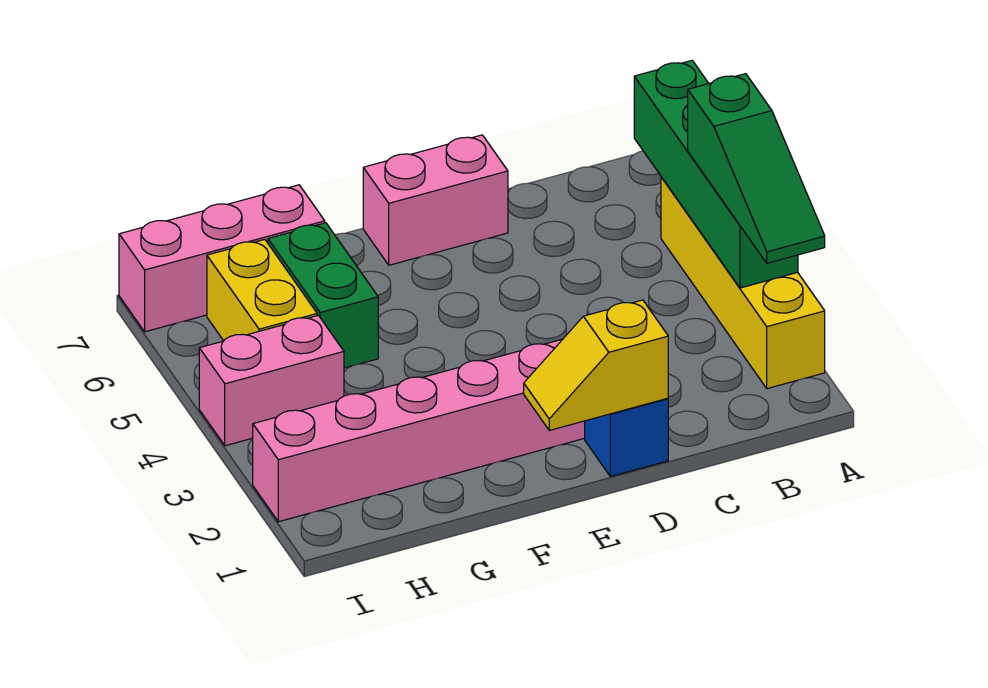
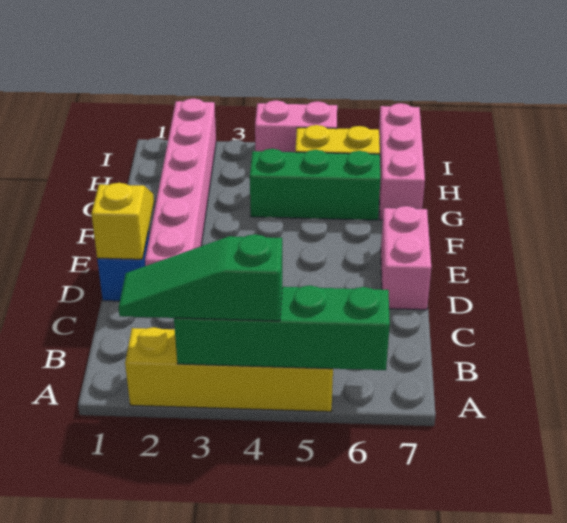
green 1x2 brick [268,223,378,368] -> green 1x3 brick [250,149,380,220]
pink 1x2 brick [199,315,344,446] -> pink 1x2 brick turned to [255,100,337,152]

